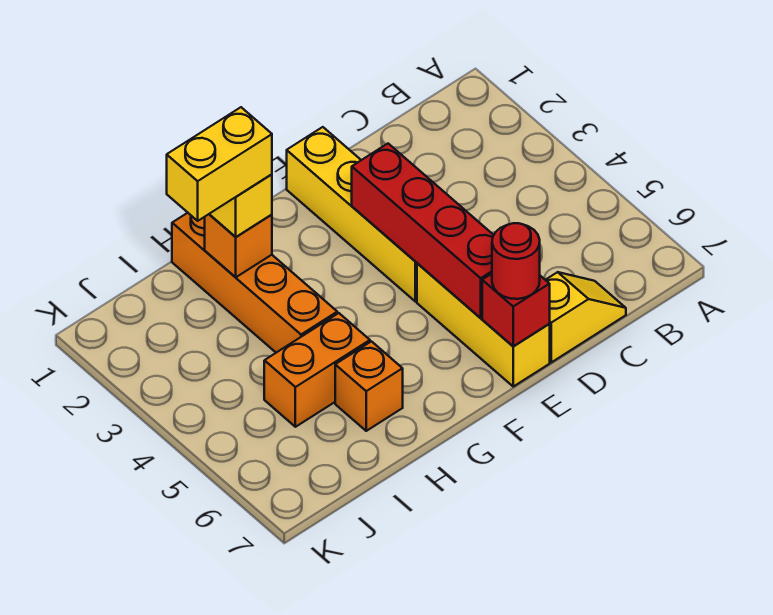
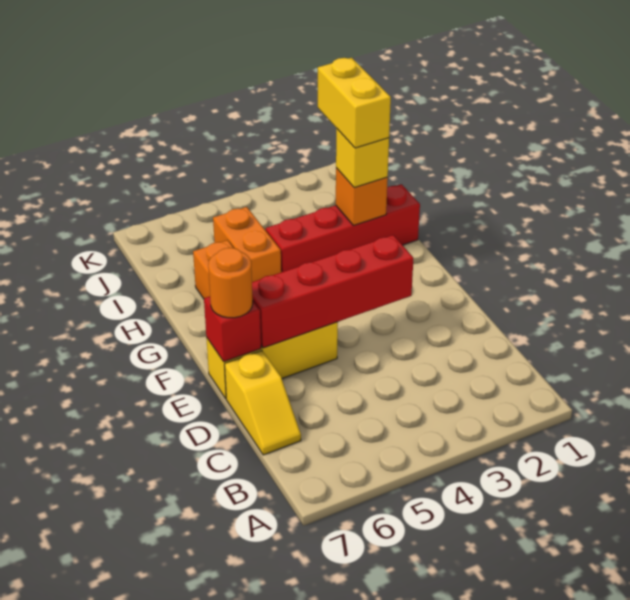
yellow 1x4 brick [287,127,417,302] -> none
red 1x1 round brick [492,223,540,299] -> orange 1x1 round brick [208,248,253,318]
orange 1x4 brick [172,213,337,353] -> red 1x4 brick [266,184,420,272]

